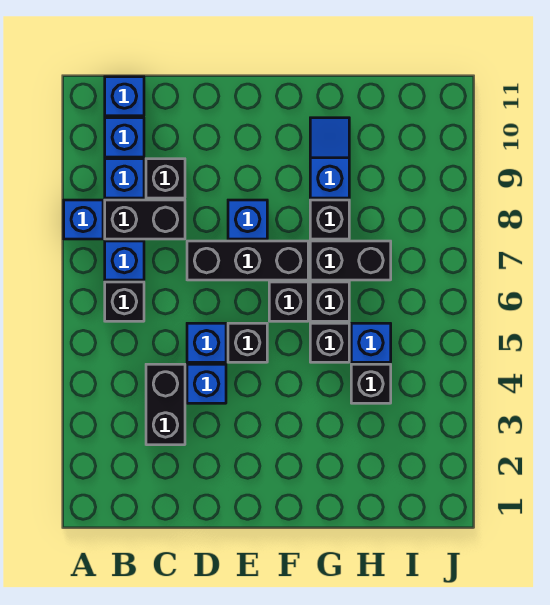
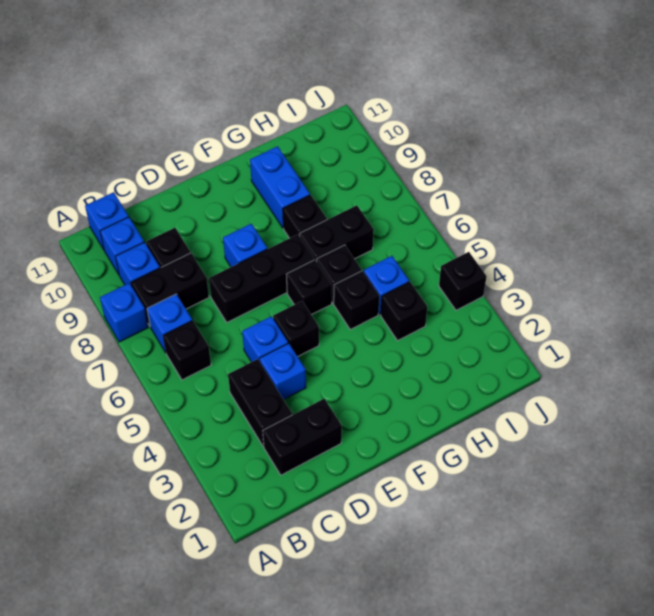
none -> black 1x2 brick [263,399,342,475]
blue 1x2 slope [310,118,349,198] -> blue 1x2 brick [250,146,310,228]
none -> black 1x1 brick [439,252,487,310]

